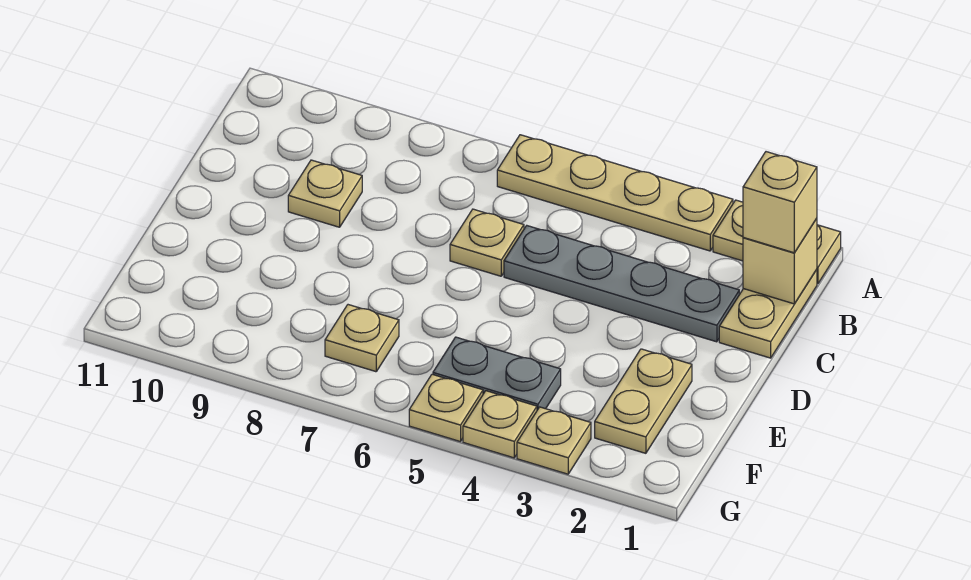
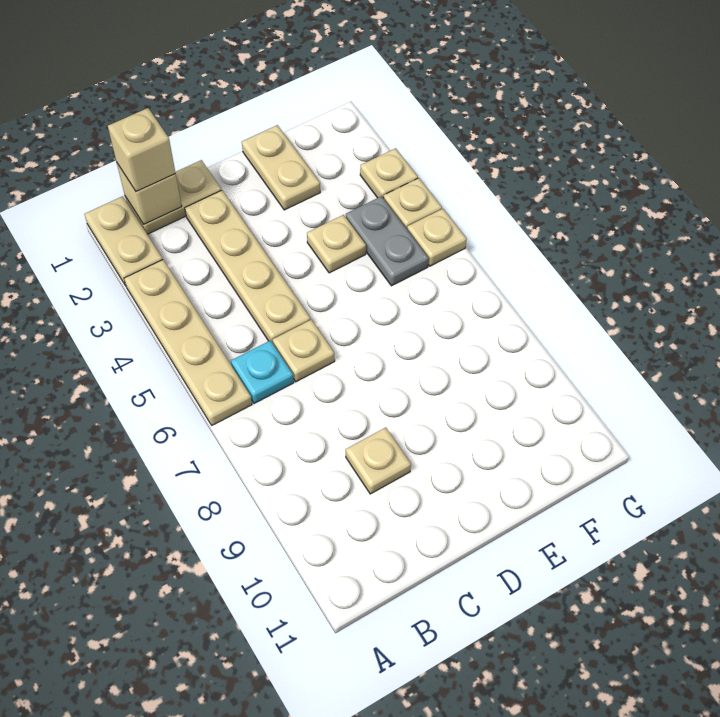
none -> cyan 1x1 plate [231,340,294,403]
grey 1x4 plate [504,226,739,342] -> tan 1x4 plate [185,190,310,343]
tan 1x2 plate [595,349,692,453] -> tan 1x2 plate turned to [242,125,320,210]
tan 1x1 plate [325,305,399,372] -> tan 1x1 plate moved to [307,215,366,273]

